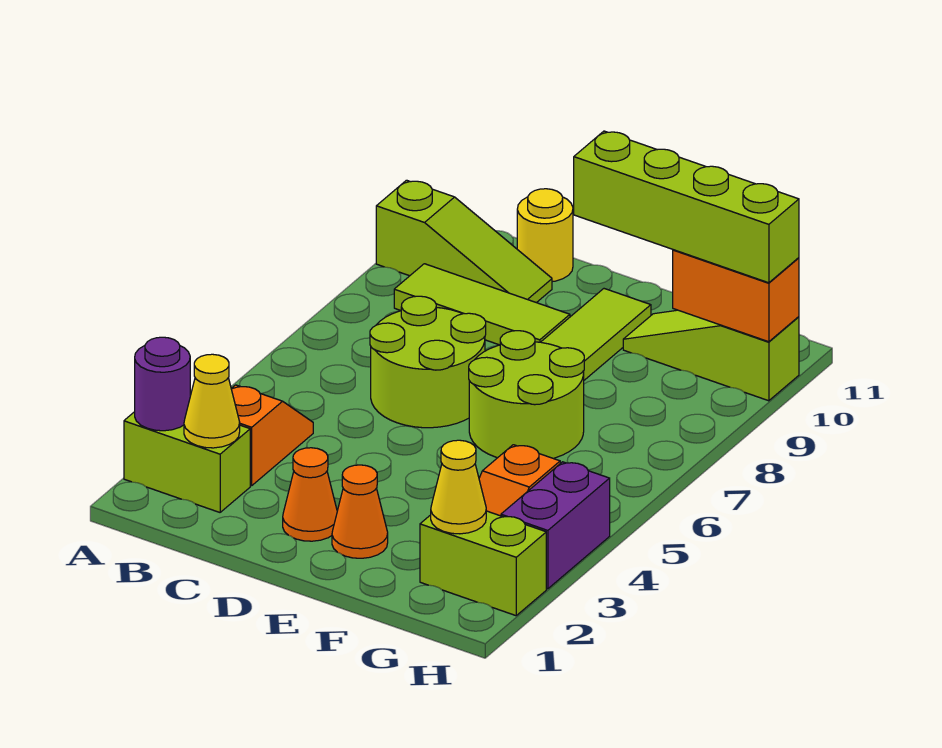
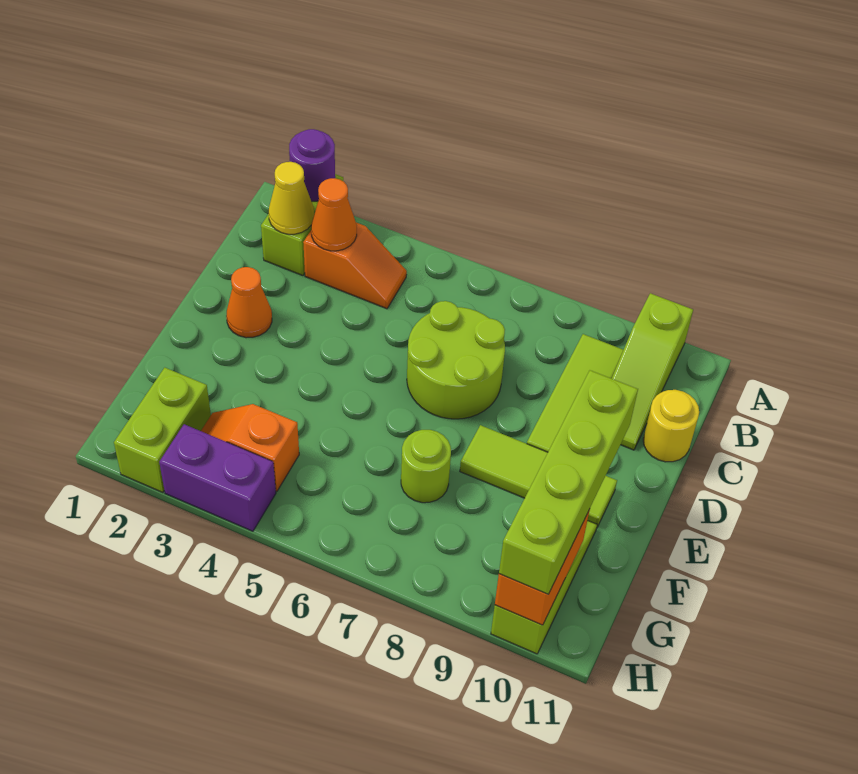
orange 1x1 cone [332,465,388,558] -> orange 1x1 cone moved to [311,178,357,251]
lime 2x2 round brick [469,331,584,458] -> lime 1x1 round brick [401,430,451,503]
yellow 1x1 cone [431,440,486,534] -> none

